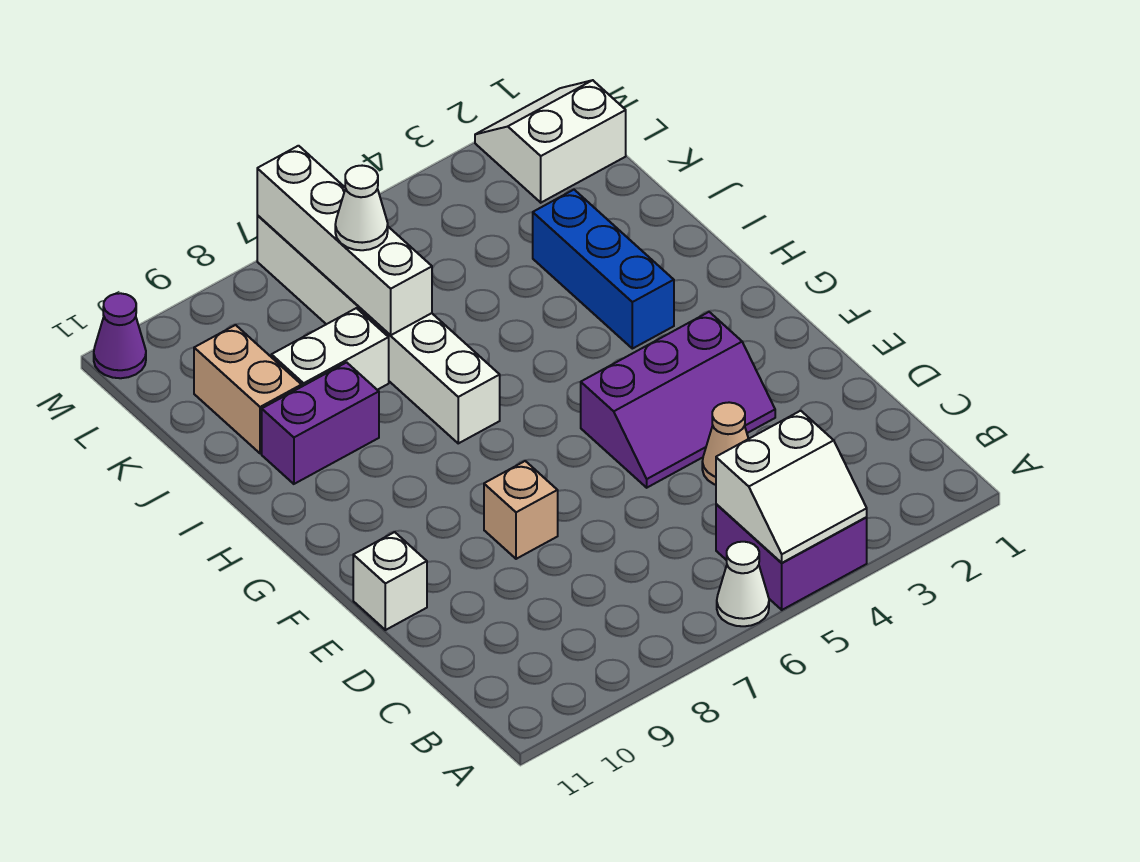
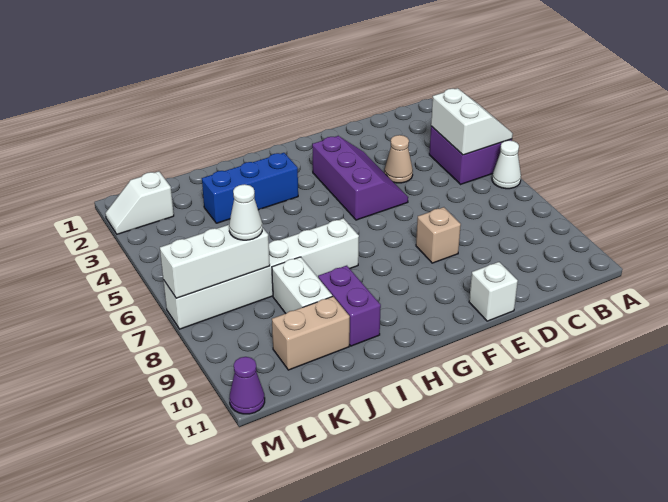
white 1x4 brick [257,146,432,335] -> white 1x3 brick [160,225,270,298]
white 2x2 slope [475,80,626,203] -> white 1x2 slope [105,171,174,234]

